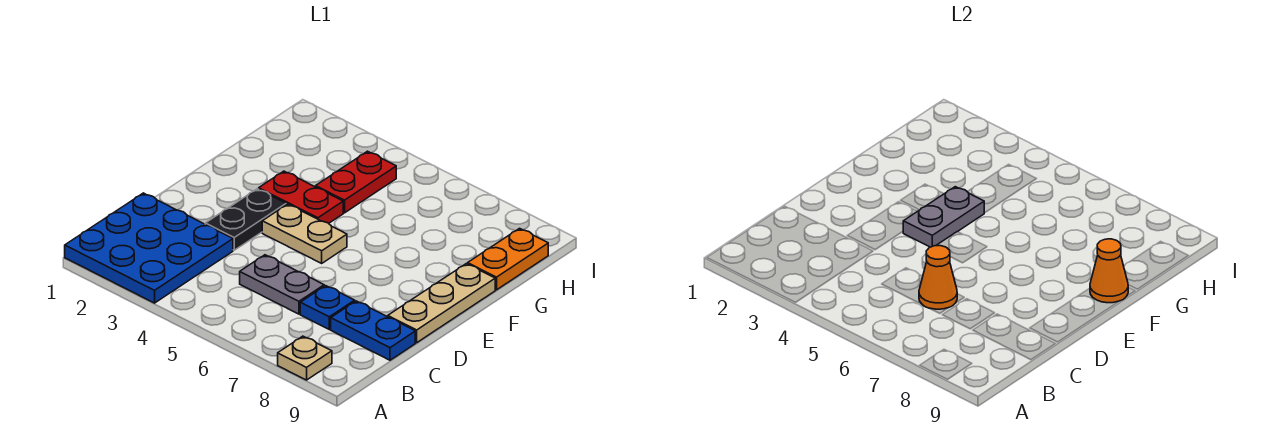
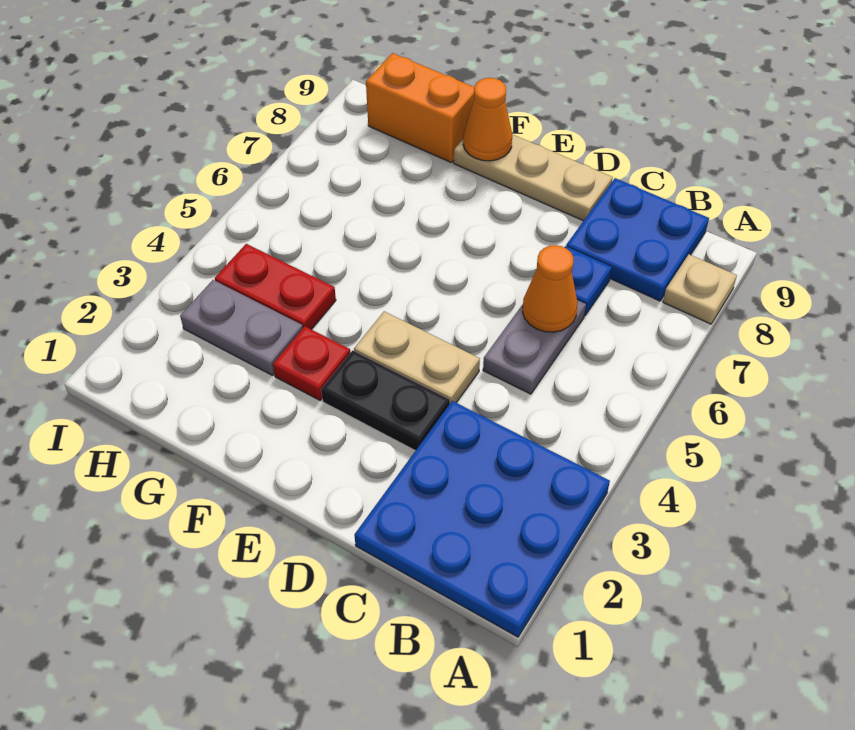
blue 1x2 plate [331,301,415,360] -> blue 2x2 plate [566,178,709,301]
tan 1x2 plate [262,204,347,263] -> tan 1x2 plate turned to [354,311,480,403]
grey 1x2 plate [903,187,984,247] -> grey 1x2 plate moved to [180,280,303,375]
red 1x2 plate [259,171,343,223] -> red 1x1 plate [273,326,350,400]
orange 1x2 plate [468,228,548,290] -> orange 1x2 brick [366,53,474,163]

